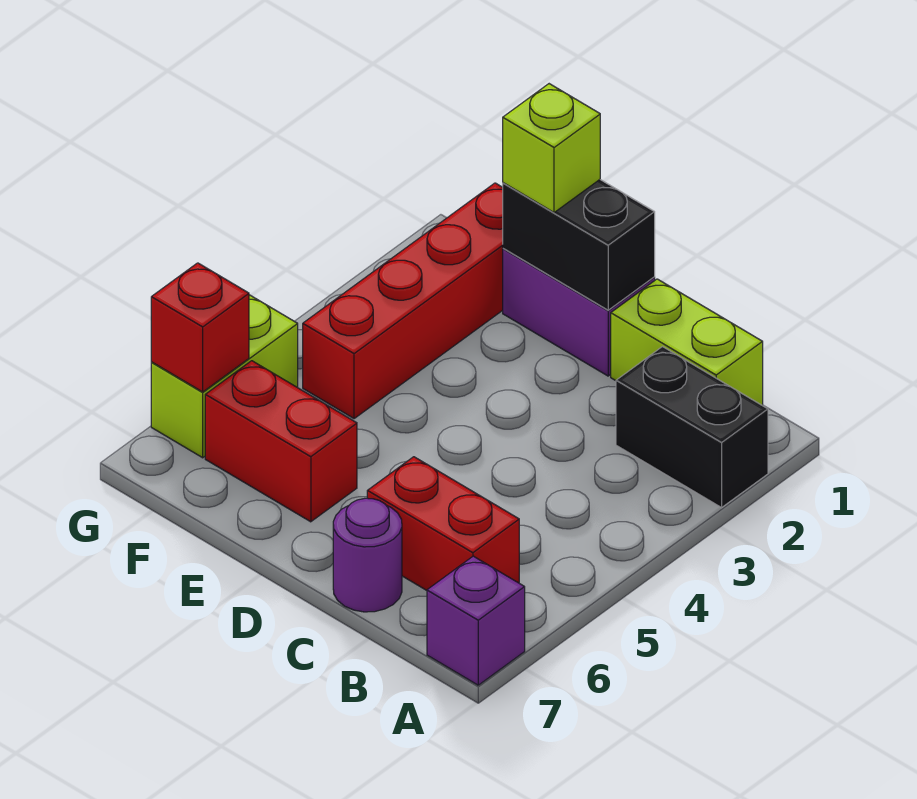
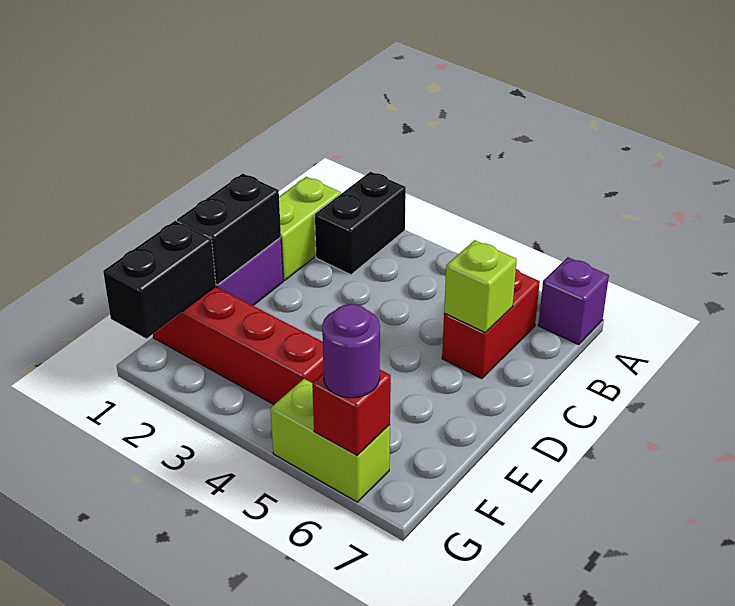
purple 1x1 round brick [333,498,402,612] -> purple 1x1 round brick moved to [322,304,380,398]
lime 1x1 brick [503,84,600,213] -> lime 1x1 brick moved to [444,240,517,333]
red 1x2 brick [205,361,357,522] -> none
none -> black 1x2 brick [103,221,216,339]

